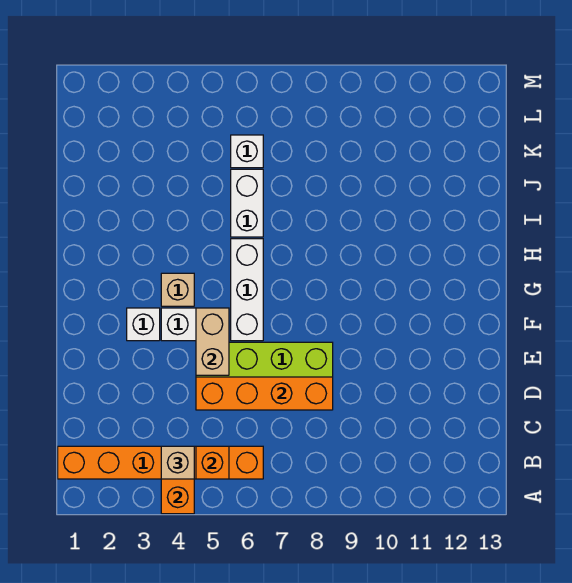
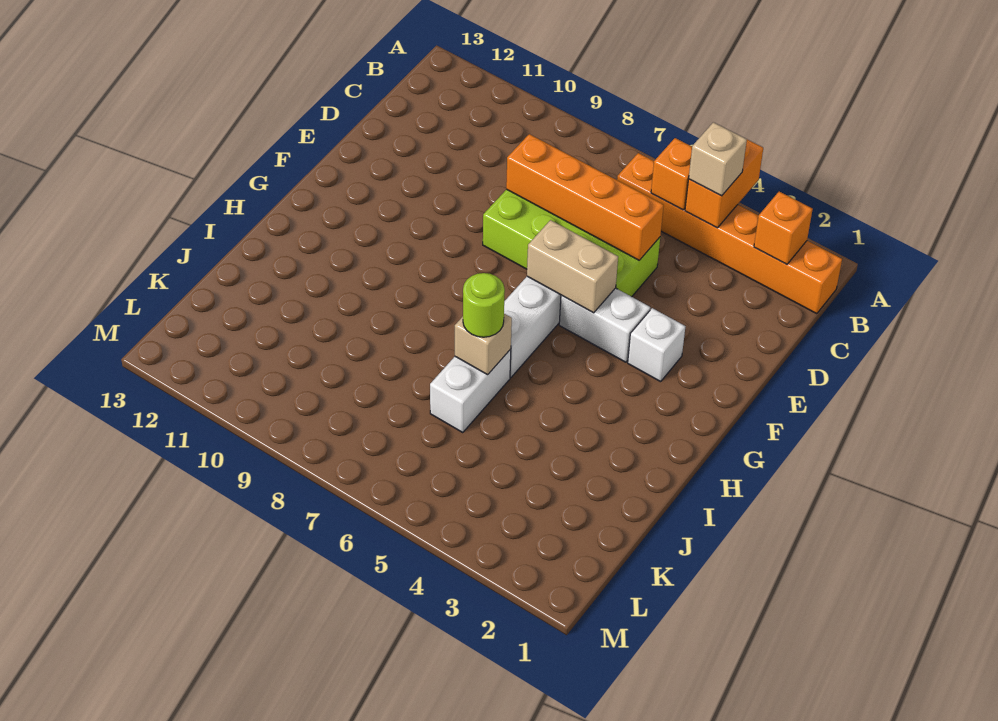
none -> orange 1x1 brick [754,192,813,264]
tan 1x2 brick [196,308,229,375] -> tan 1x2 brick turned to [527,220,618,313]
tan 1x1 brick [161,273,194,306] -> tan 1x1 brick moved to [455,314,512,375]
none -> lime 1x1 round brick [463,273,505,337]
white 1x1 brick [231,135,263,168] -> none

